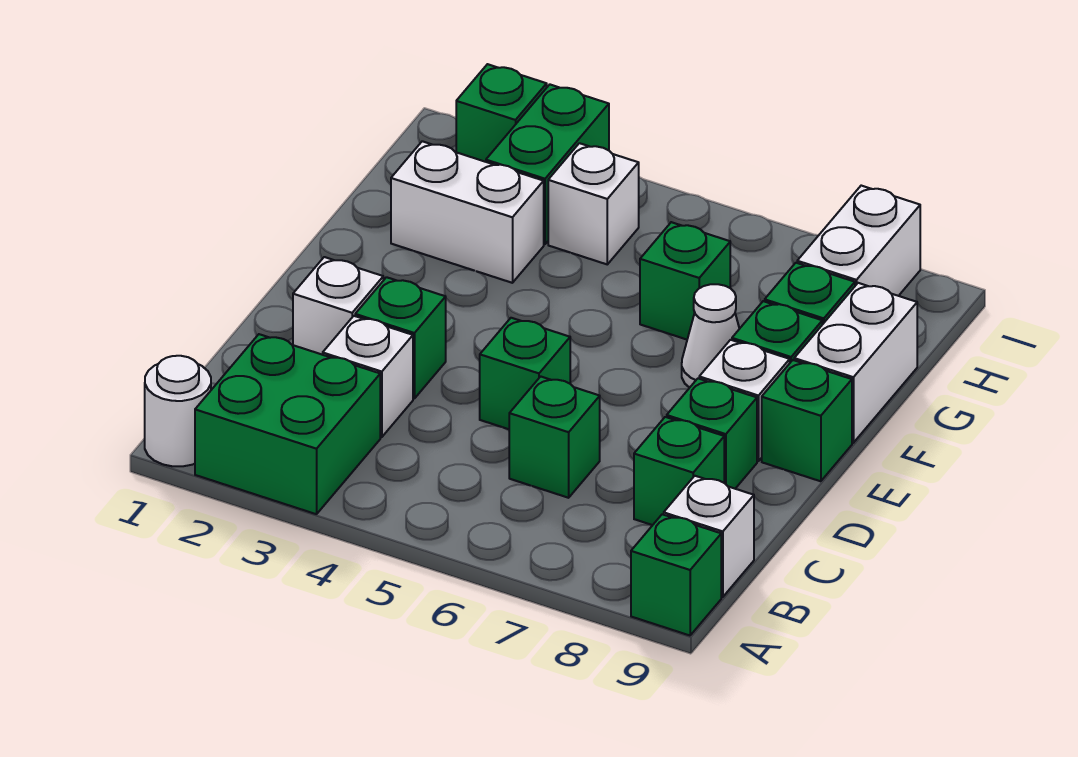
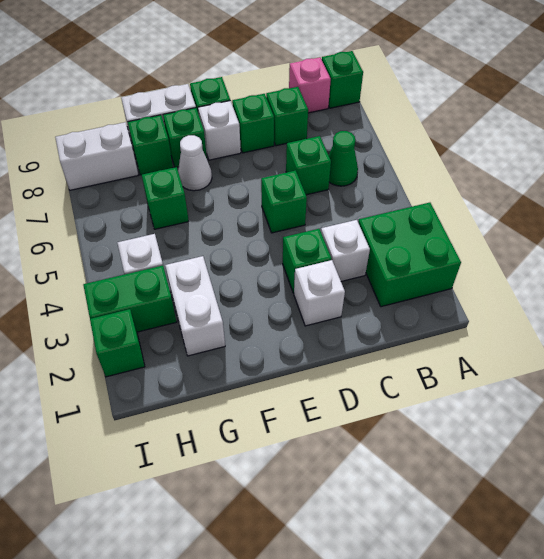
white 1x1 round brick [145,356,211,466] -> none
none -> green 1x1 cone [329,131,358,186]
white 1x1 brick [664,476,754,597] -> pink 1x1 brick [289,57,331,113]

